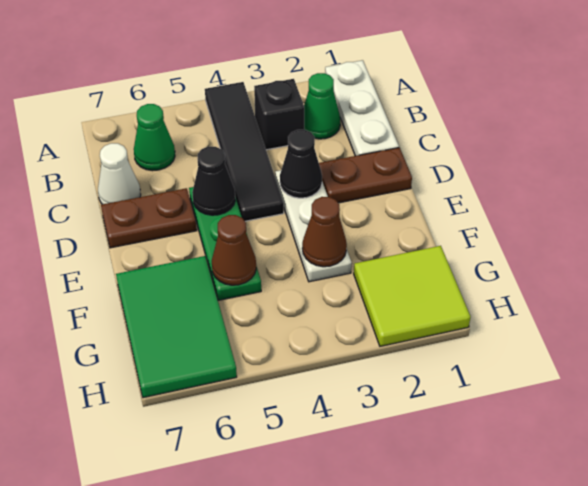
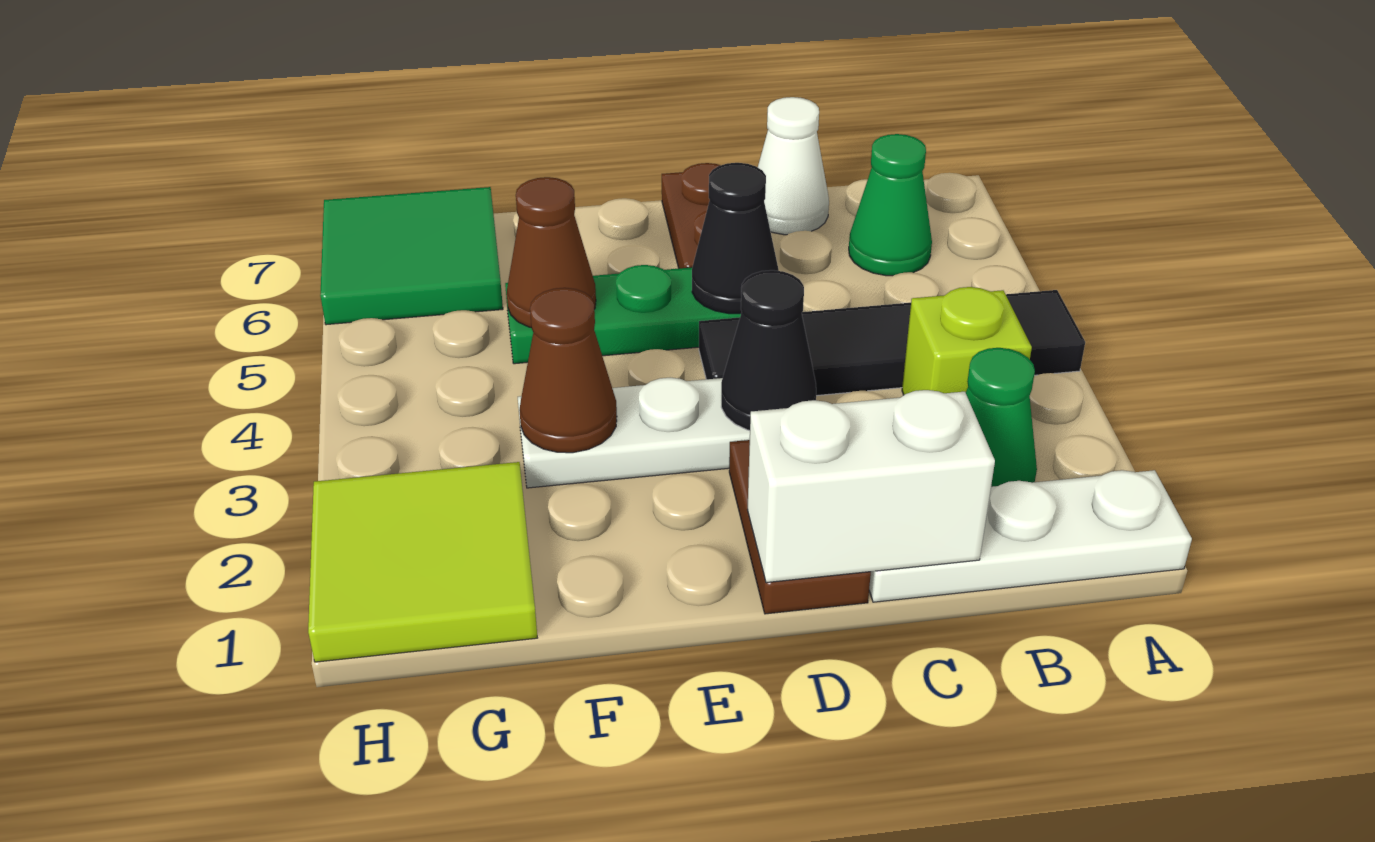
black 1x1 brick [254,79,304,150] -> lime 1x1 brick [902,287,1032,395]
none -> white 1x2 brick [747,390,995,583]
green 2x3 tile [116,256,237,398] -> green 2x2 tile [320,187,503,325]

